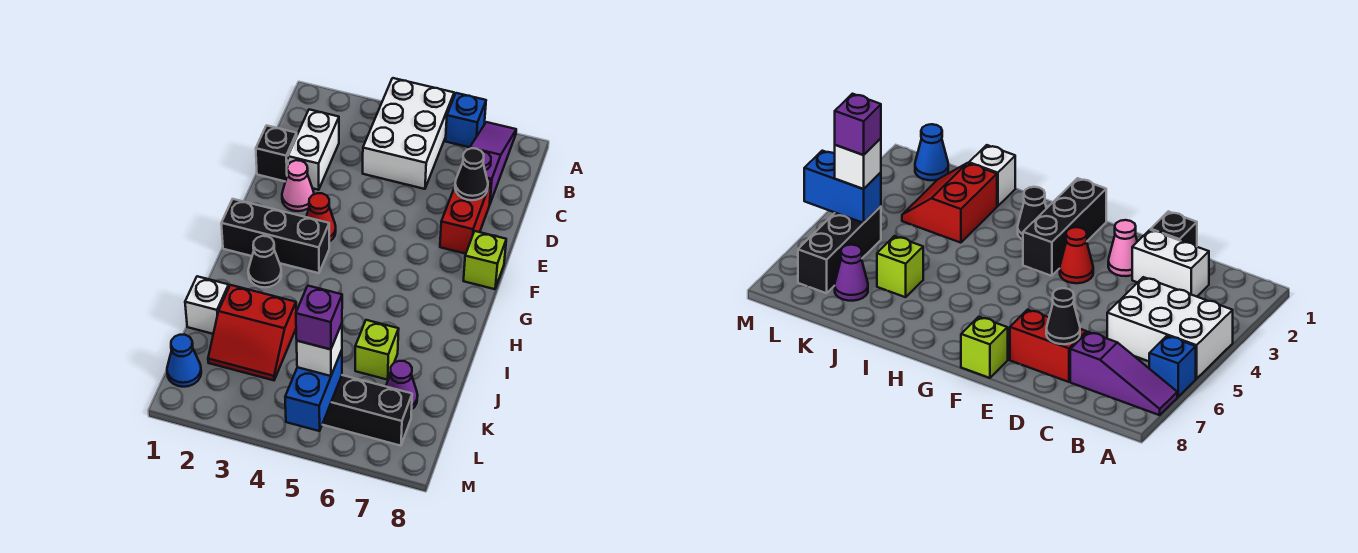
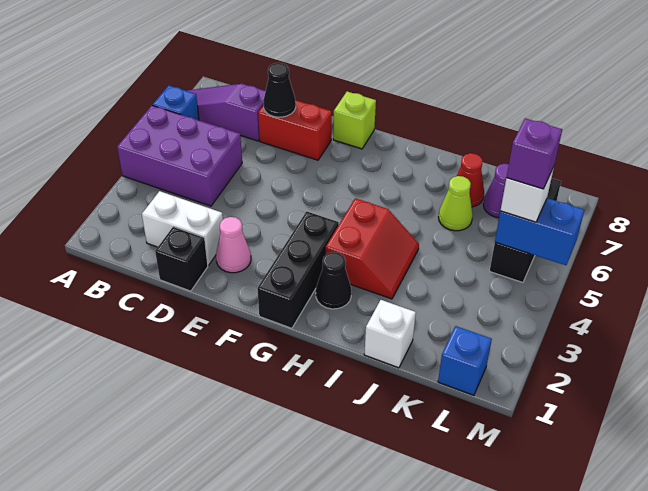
white 2x3 brick [363,78,454,189] -> purple 2x3 brick [117,105,242,206]
red 1x1 cone [306,193,336,242] -> red 1x1 cone moved to [457,153,484,207]
red 2x2 slope [208,285,296,380] -> red 2x2 slope moved to [326,198,419,299]
lime 1x1 brick [355,320,399,380] -> lime 1x1 cone [439,176,473,231]
blue 1x1 cone [167,335,201,387] -> blue 1x1 brick [438,326,492,395]

